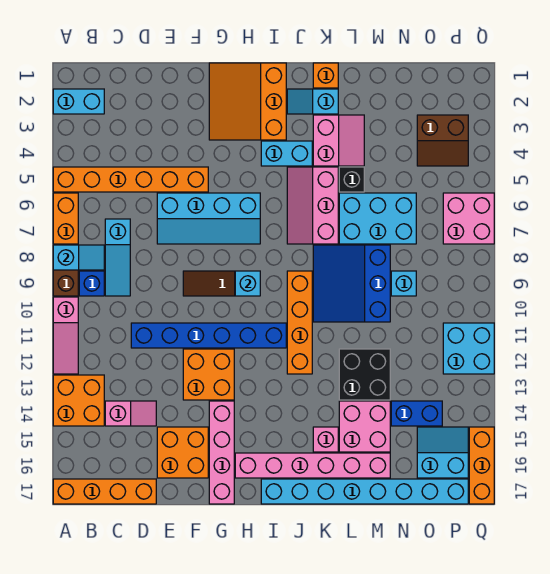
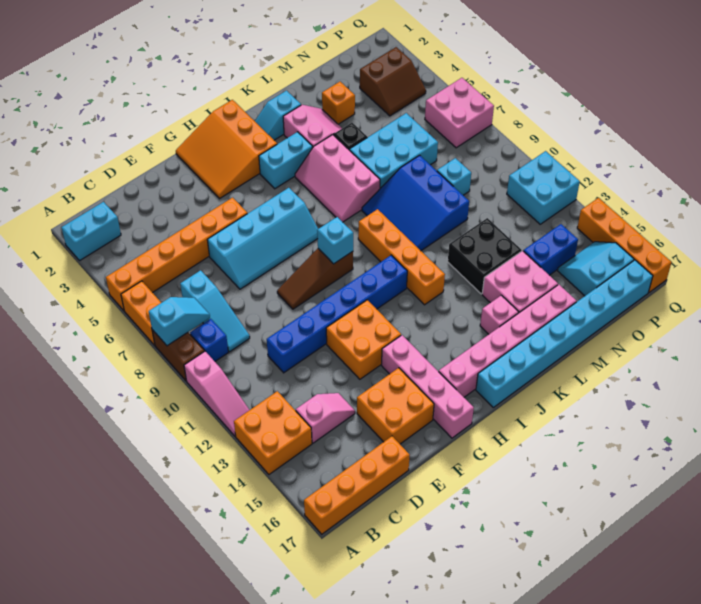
orange 1x1 brick [313,63,338,88] -> orange 1x1 brick moved to [322,82,355,124]
orange 1x3 brick [469,427,494,504] -> orange 1x4 brick [577,198,672,292]

